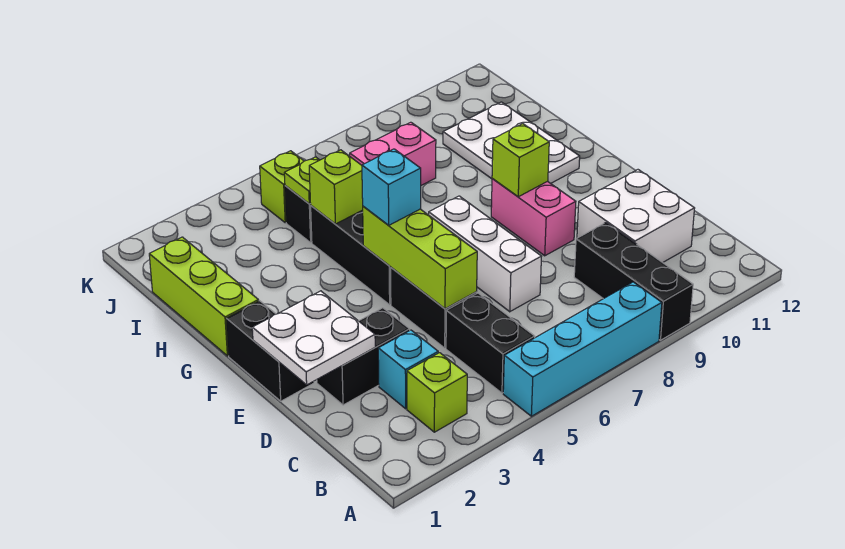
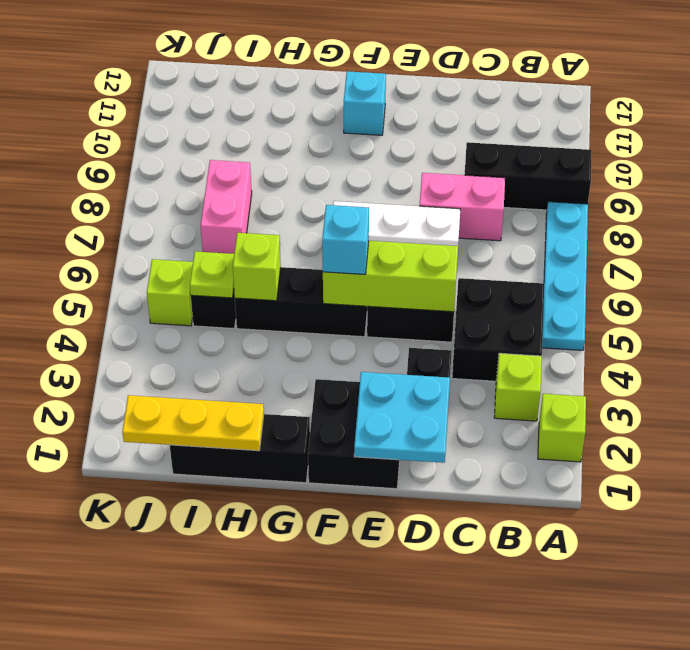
cyan 1x4 brick [503,282,662,416] -> cyan 1x4 plate [542,202,588,350]
black 1x2 brick [446,293,535,393] -> black 2x2 brick [452,278,544,381]
cyan 1x1 brick [378,330,438,409] -> cyan 1x1 brick moved to [344,71,386,135]
white 2x2 brick [577,170,695,263] -> none
white 2x2 plate [252,291,375,385] -> cyan 2x2 plate [354,372,450,463]
black 1x2 brick [226,301,314,401] -> black 2x2 brick [308,379,399,489]
pink 1x2 brick [491,179,576,256] -> pink 1x2 brick moved to [420,173,505,241]
lime 1x1 brick [492,124,549,197] -> lime 1x1 brick moved to [538,394,586,462]
lime 1x3 brick [149,237,259,356] -> black 1x3 brick [170,414,310,483]
white 2x3 plate [443,102,580,183] -> none
none -> yellow 1x3 plate [122,395,264,451]

